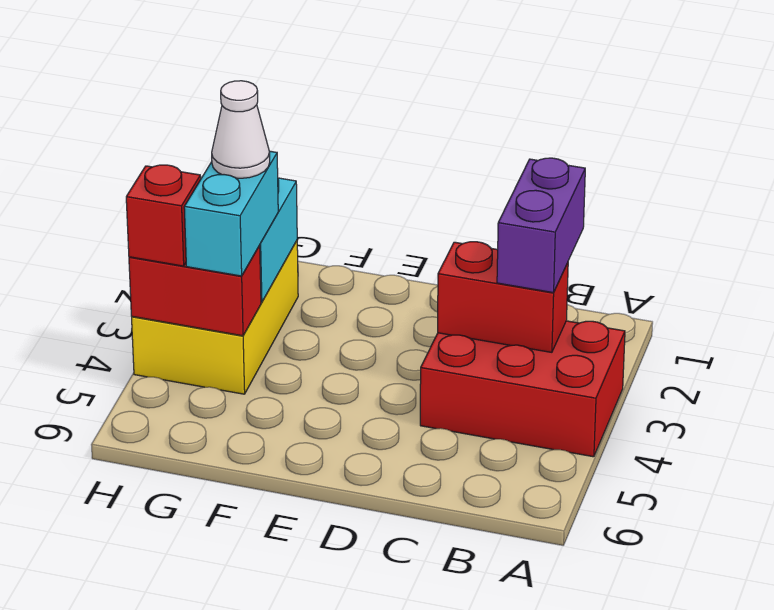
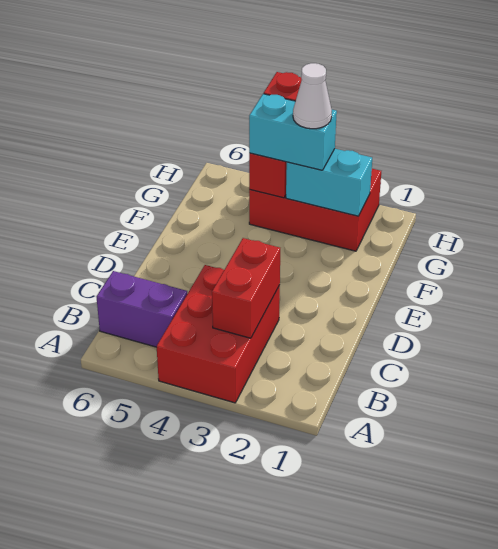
purple 1x2 brick [497,158,585,293] -> purple 1x2 brick moved to [96,271,187,347]
yellow 2x3 brick [132,241,298,394] -> red 2x3 brick [249,169,381,251]

